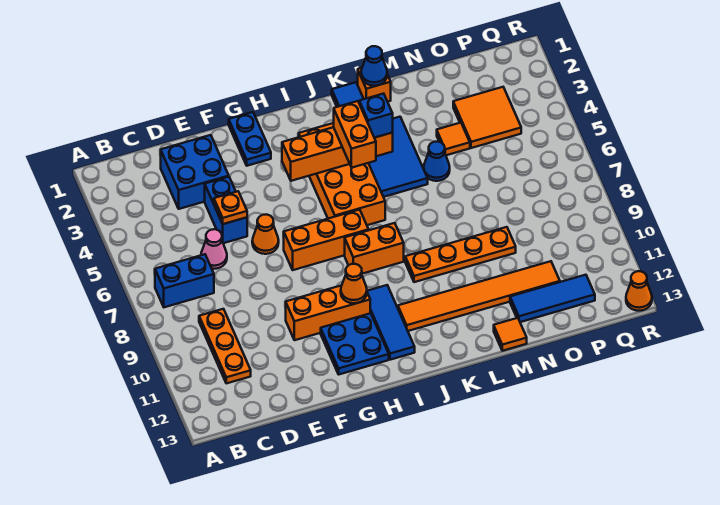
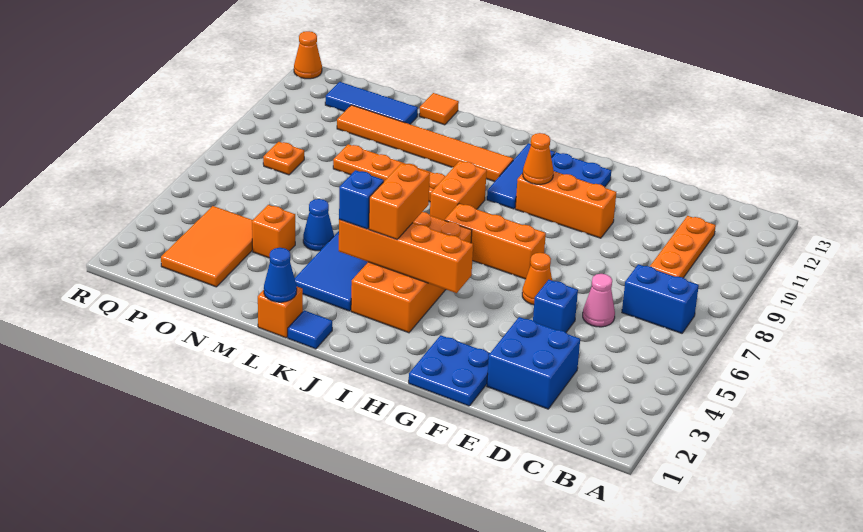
blue 1x2 brick [205,177,247,243] -> blue 1x1 brick [533,280,578,332]
orange 1x1 plate [214,191,247,224] -> orange 1x1 plate moved to [263,142,304,175]
blue 1x2 plate [229,112,271,166] -> blue 2x2 plate [409,335,490,406]
orange 1x2 brick [345,223,404,274] -> orange 1x2 brick turned to [430,161,487,220]
orange 1x1 tile [437,123,470,155] -> orange 1x1 brick [252,205,295,258]
orange 2x2 tile [453,87,521,148] -> orange 2x3 tile [161,206,253,287]

